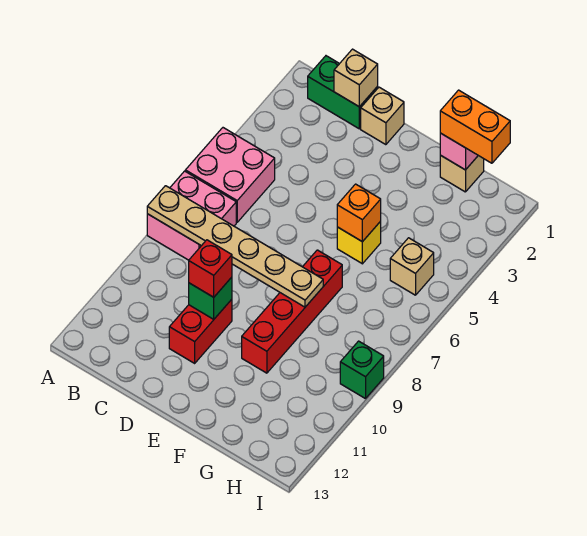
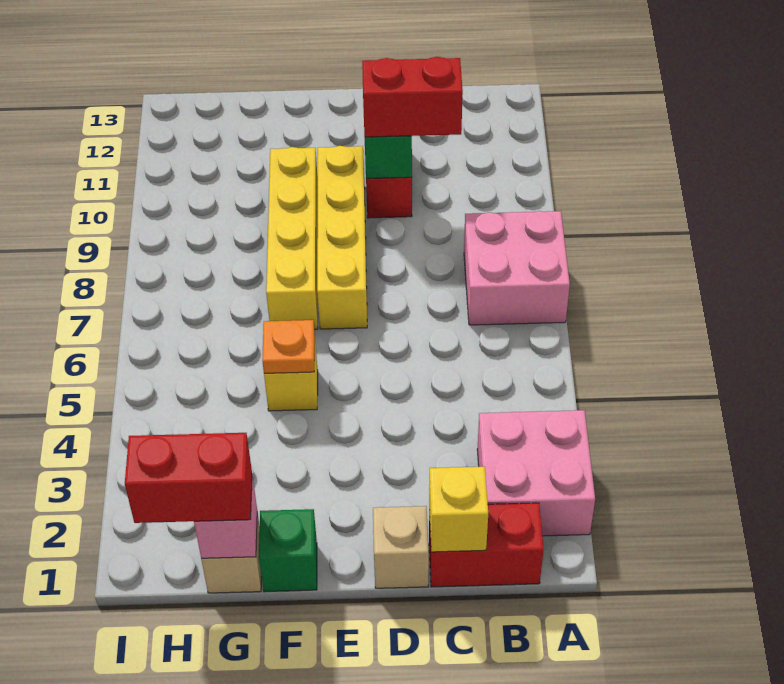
pink 2x2 brick [185,128,275,222] -> pink 2x2 brick moved to [477,410,595,536]
tan 1x6 plate [147,186,323,307] -> none
green 1x2 brick [308,56,378,129] -> red 1x2 brick [429,503,544,587]
tan 1x1 brick [334,49,378,107] -> yellow 1x1 brick [429,467,488,552]
red 1x1 brick [189,240,232,297] -> red 1x2 brick [362,57,463,137]
none -> yellow 1x4 brick [317,146,367,329]
orange 1x1 brick [337,184,381,242] -> orange 1x1 plate [262,320,315,373]
red 1x4 brick [242,250,342,373] -> yellow 1x4 brick [266,147,318,329]
orange 1x2 brick [440,90,510,163] -> red 1x2 brick [125,433,252,523]
tan 1x1 brick [390,238,434,295] -> none
green 1x1 brick [340,341,384,399] -> green 1x1 brick moved to [259,509,317,592]

